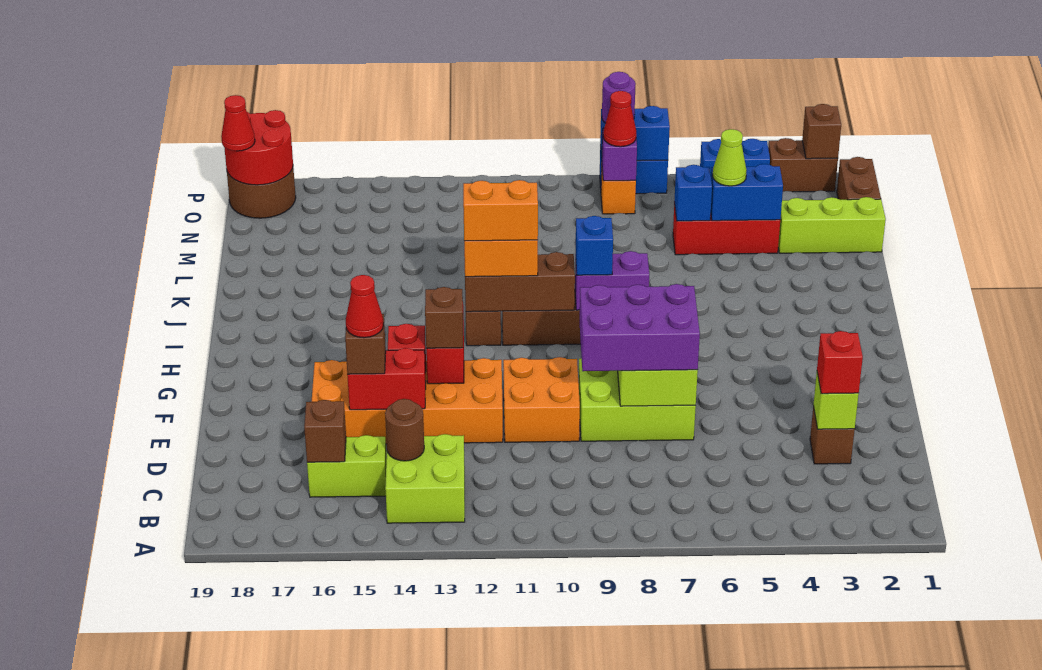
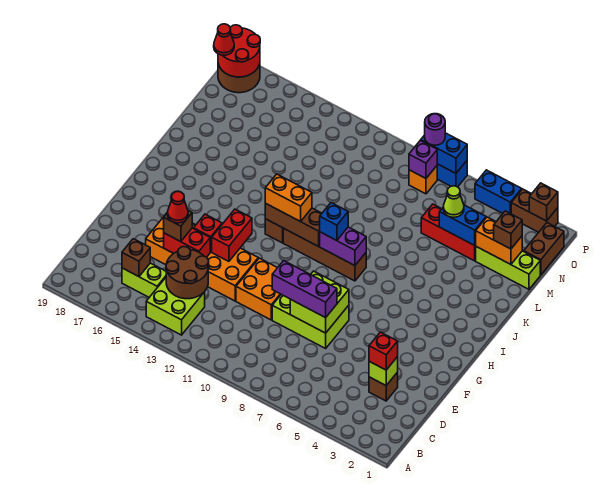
brown 1x1 round brick [385,399,424,461] -> brown 2x2 round brick [166,247,209,299]
purple 2x3 brick [580,284,700,371] -> purple 1x3 brick [272,261,337,318]
brown 1x1 brick [425,287,463,348] -> brown 1x1 brick moved to [494,211,522,249]
orange 1x2 brick [463,180,538,241] -> orange 1x2 brick moved to [476,217,522,265]
blue 1x1 brick [674,165,712,221] -> none
red 1x1 cone [603,91,636,147] -> none

